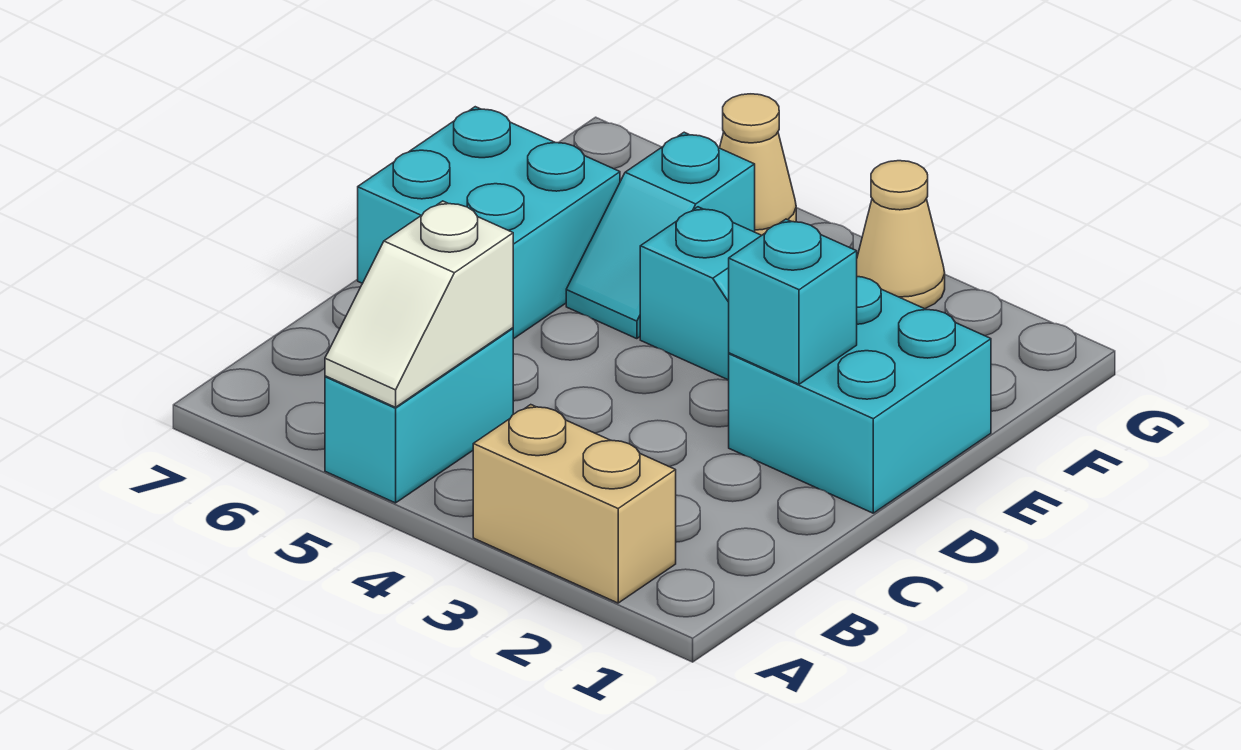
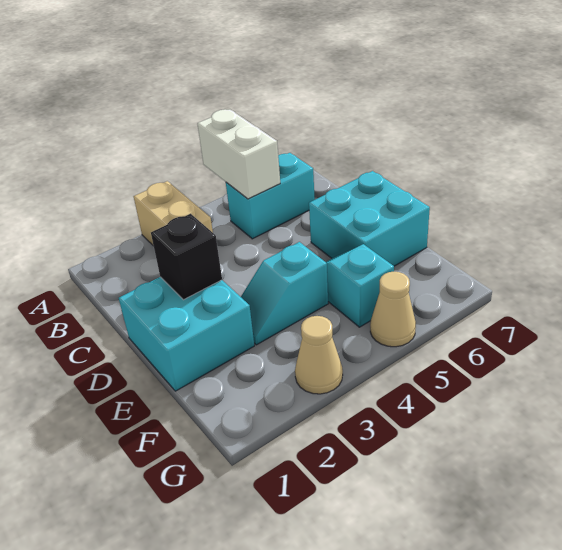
tan 1x2 brick [473,405,676,603] -> tan 1x2 brick turned to [134,181,213,246]
cyan 1x2 brick [325,328,513,503] -> cyan 1x2 brick turned to [226,153,315,239]
white 1x2 slope [325,201,513,407] -> white 1x2 brick [197,109,280,199]
cyan 1x1 brick [729,219,857,384] -> black 1x1 brick [151,214,222,300]

